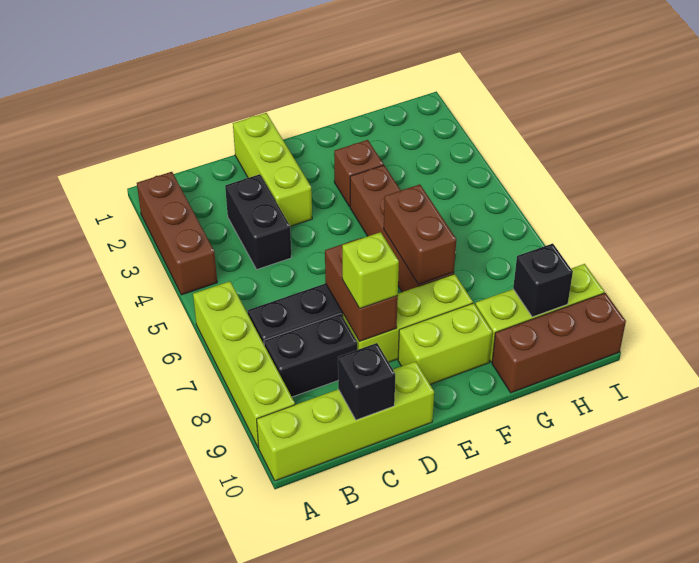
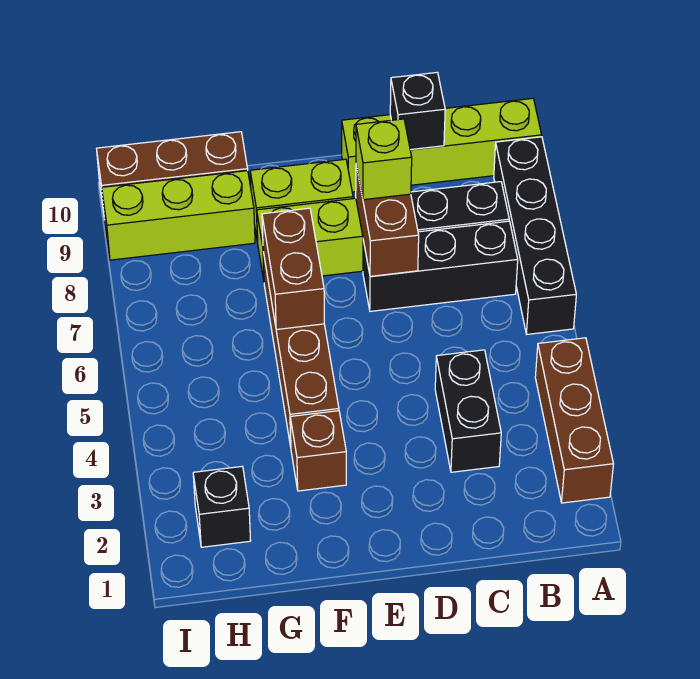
lime 1x4 brick [193,281,295,447] -> black 1x4 brick [494,137,576,334]
lime 1x3 brick [233,113,312,226] -> none
black 1x1 brick [513,243,573,317] -> black 1x1 brick moved to [193,466,251,547]

